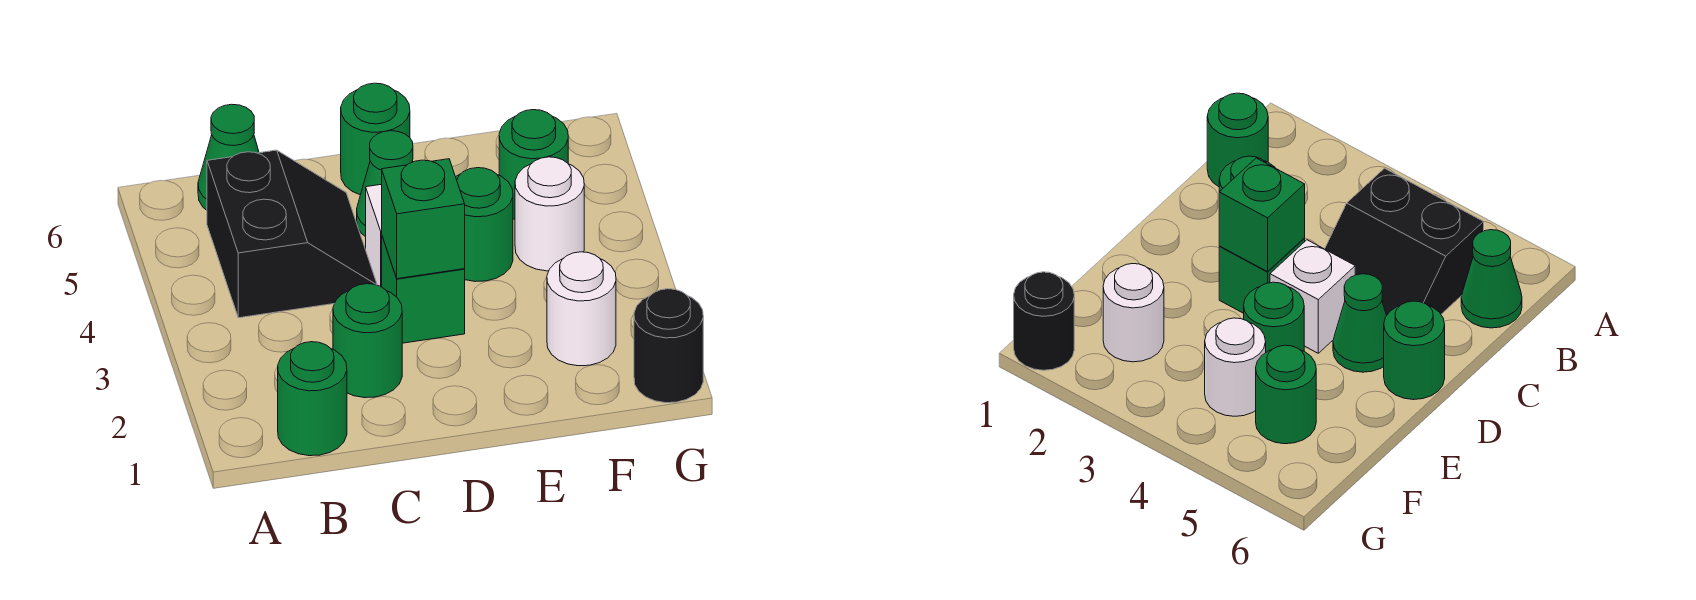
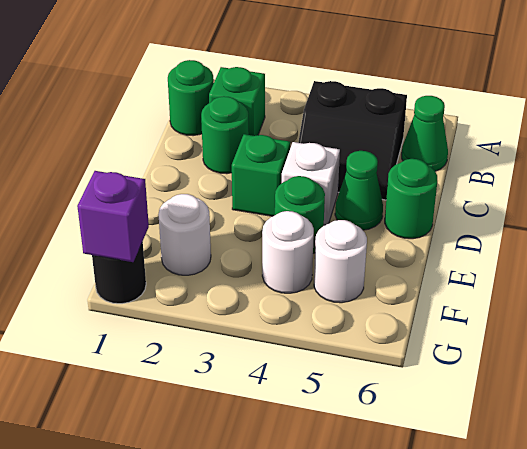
green 1x1 brick [382,159,465,279] -> green 1x1 brick moved to [209,67,265,136]
green 1x1 round brick [499,110,568,219] -> white 1x1 round brick [314,220,367,303]
none -> purple 1x1 brick [77,171,149,262]

